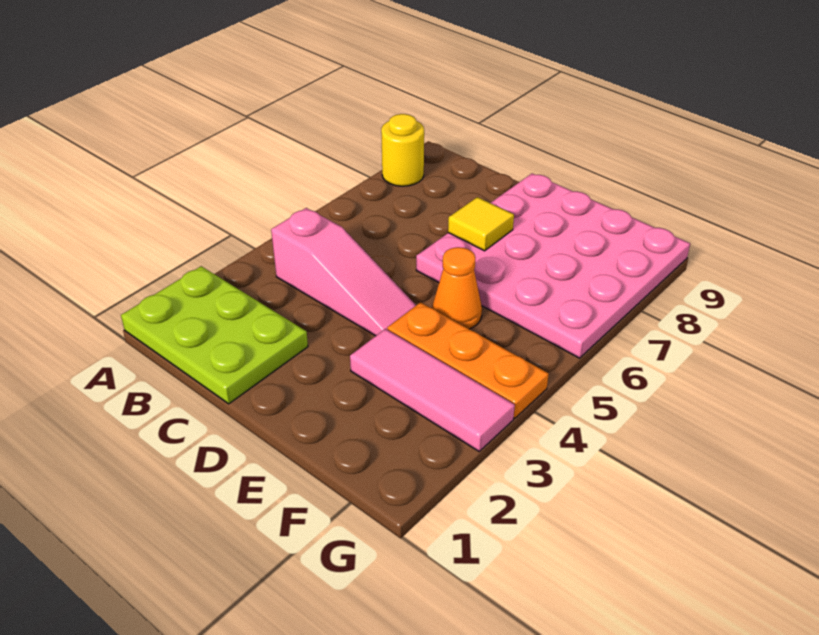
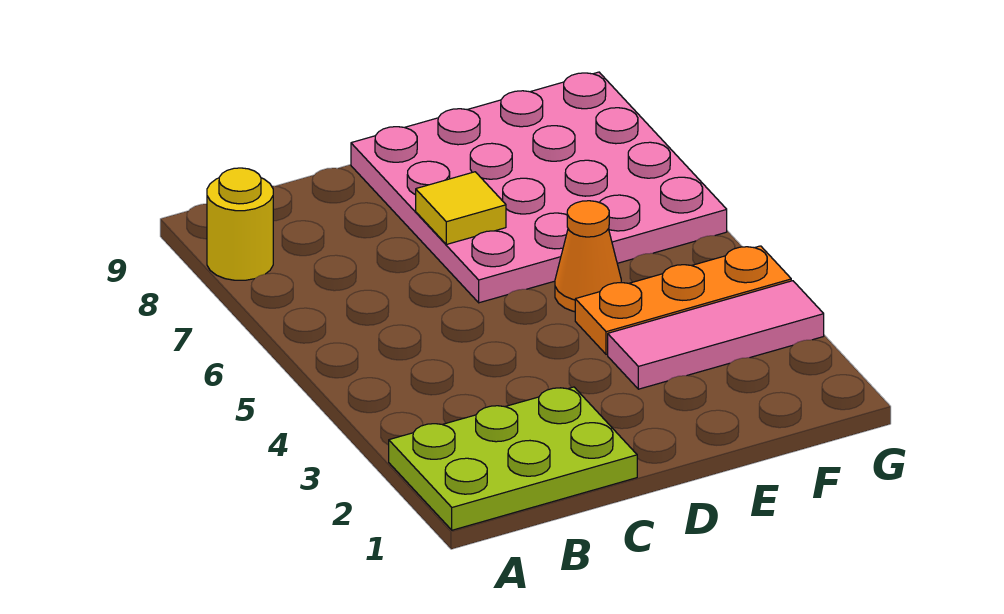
pink 1x3 slope [271,208,416,336] -> none

